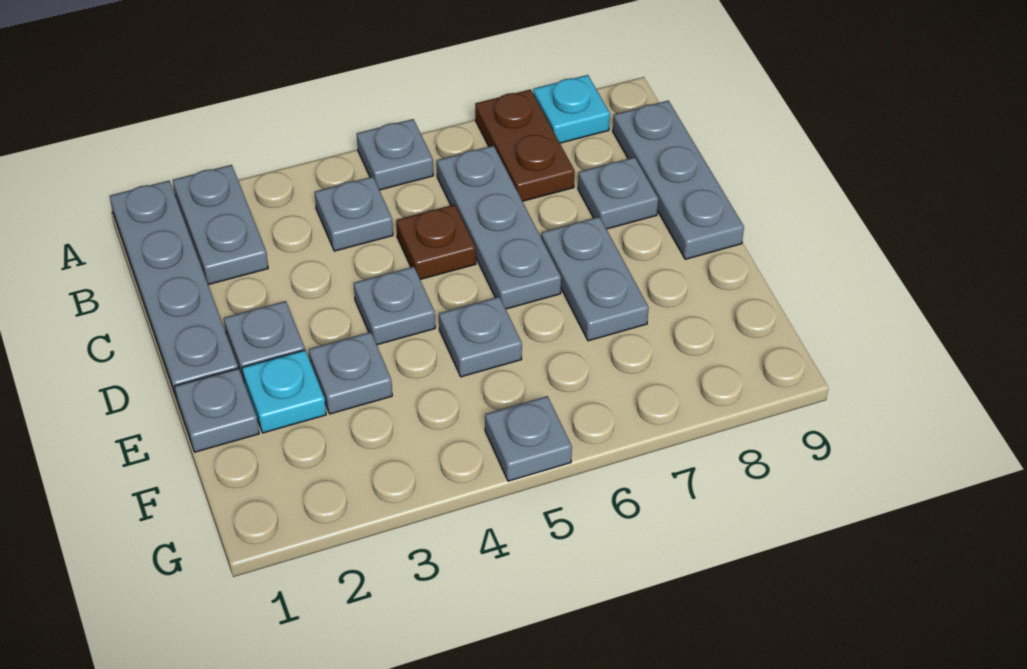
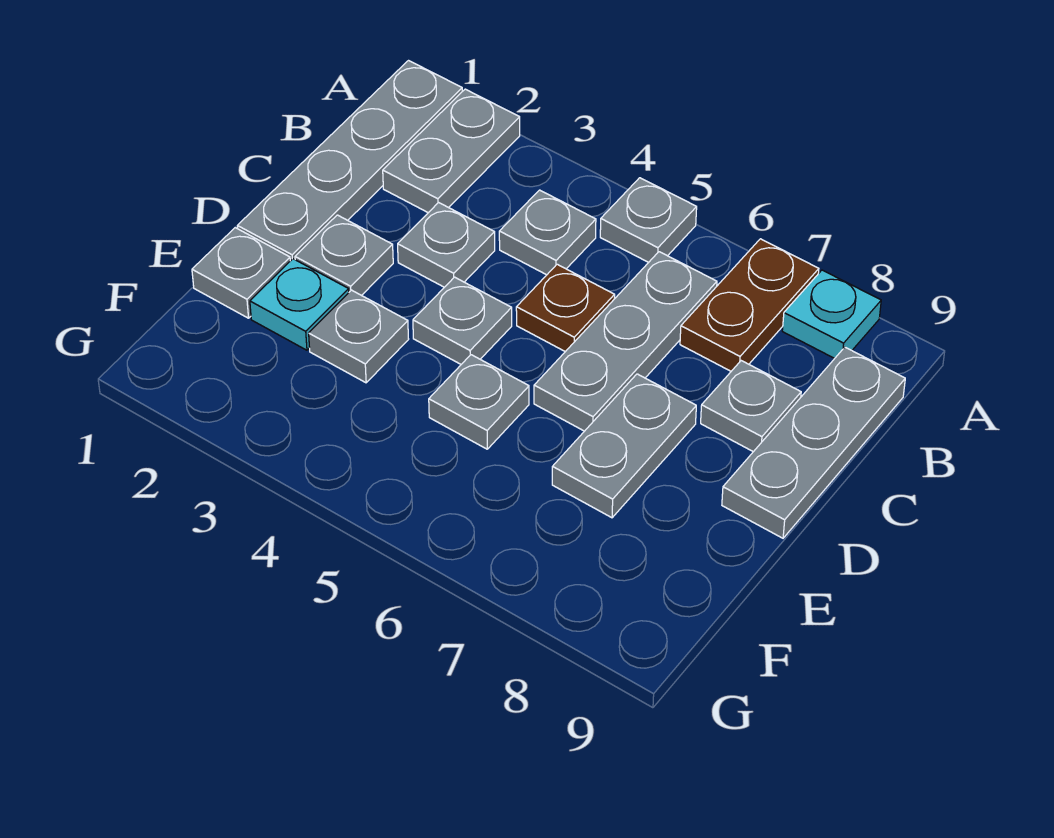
grey 1x1 plate [485,396,572,481] -> grey 1x1 plate moved to [398,203,495,287]

